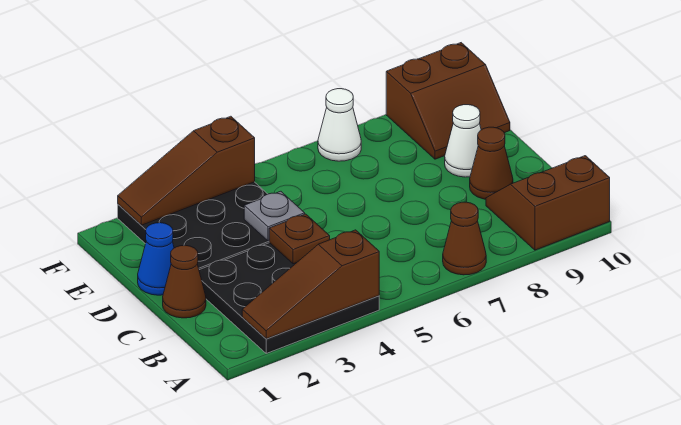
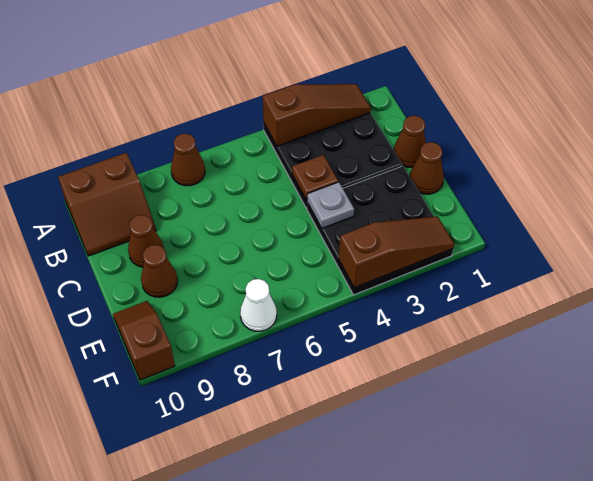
blue 1x1 cone [138,223,174,295] -> brown 1x1 cone [410,142,444,194]
white 1x1 cone [445,105,481,177] -> brown 1x1 cone [141,245,178,297]
brown 2x2 slope [386,43,510,159] -> brown 1x2 slope [113,301,175,380]

